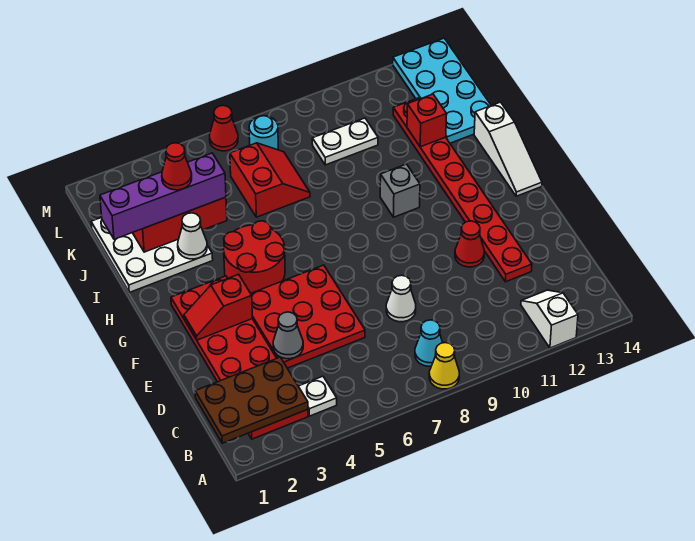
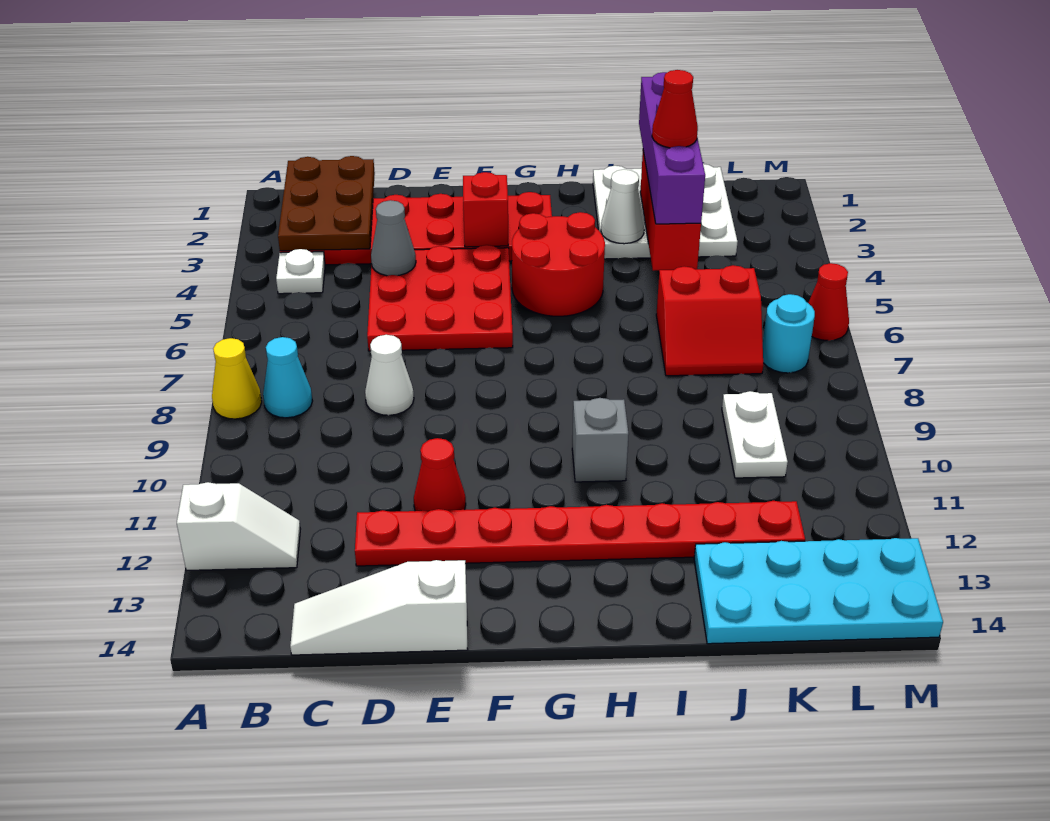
white 1x3 slope [474,102,542,196] -> white 1x3 slope moved to [290,560,468,655]
red 1x1 brick [407,94,447,147] -> none

